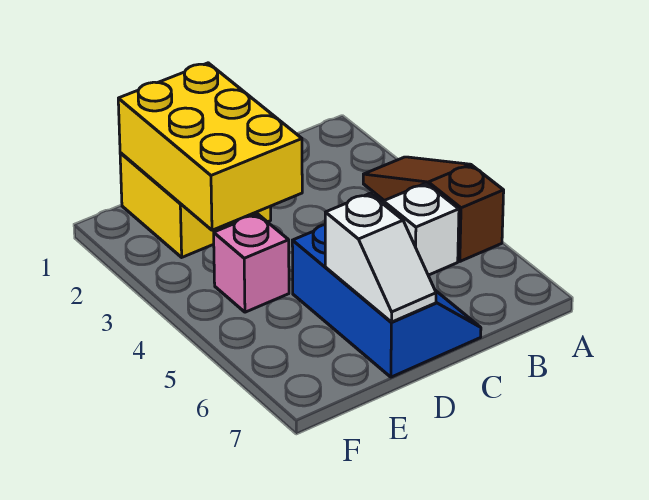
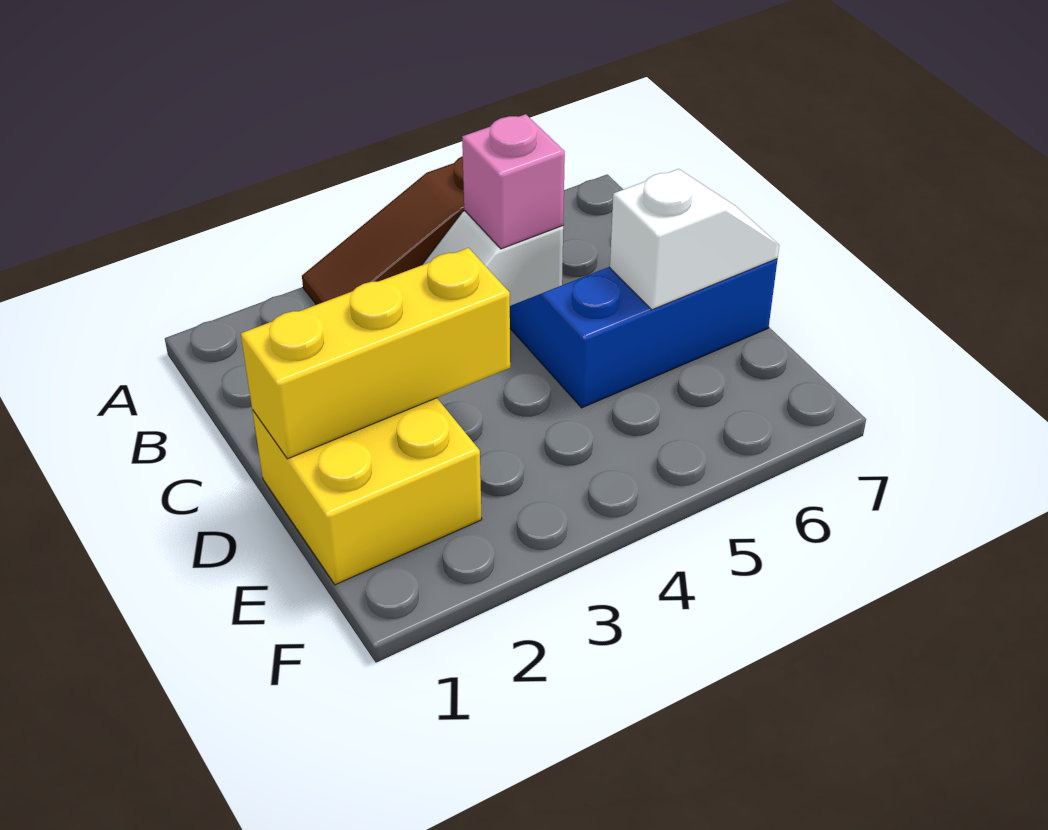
yellow 2x3 brick [118,63,302,230] -> yellow 1x3 brick [241,248,510,459]
pink 1x1 brick [213,214,289,312] -> pink 1x1 brick moved to [462,114,565,249]

